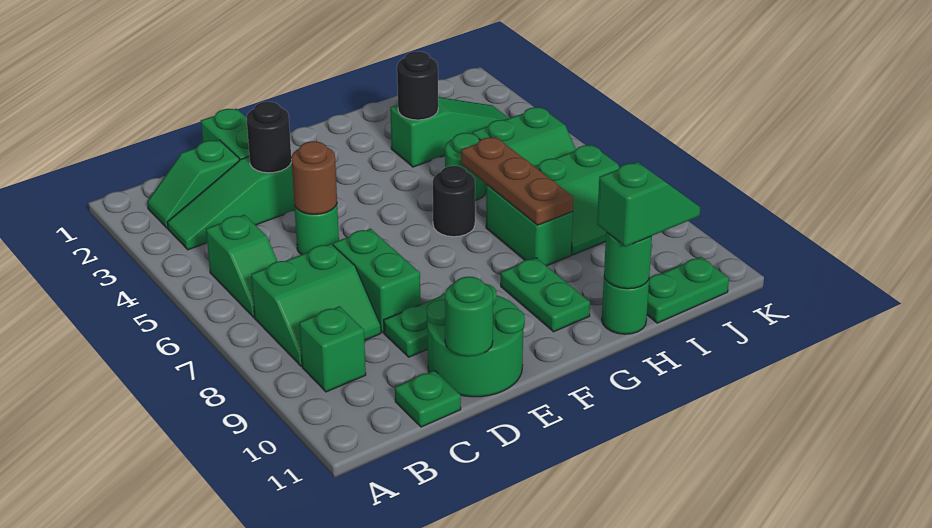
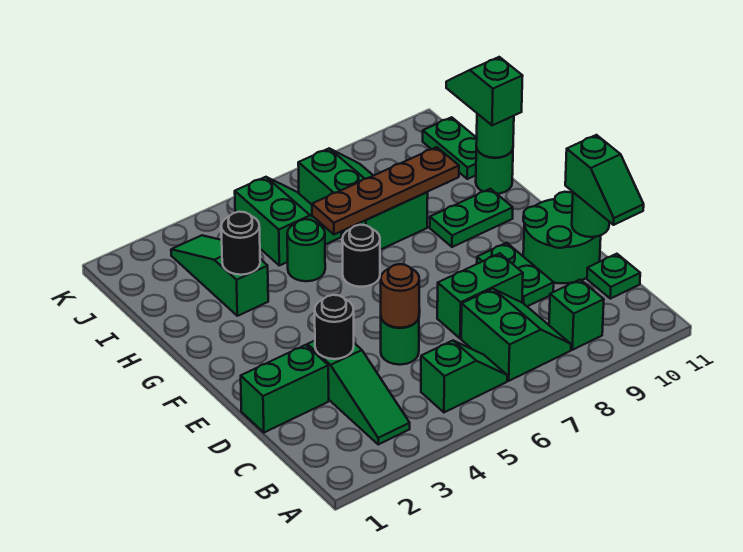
green 1x2 slope [147,140,239,229] -> green 1x2 slope moved to [565,135,644,225]
brown 1x3 plate [461,137,573,225] -> brown 1x4 plate [312,147,459,234]

